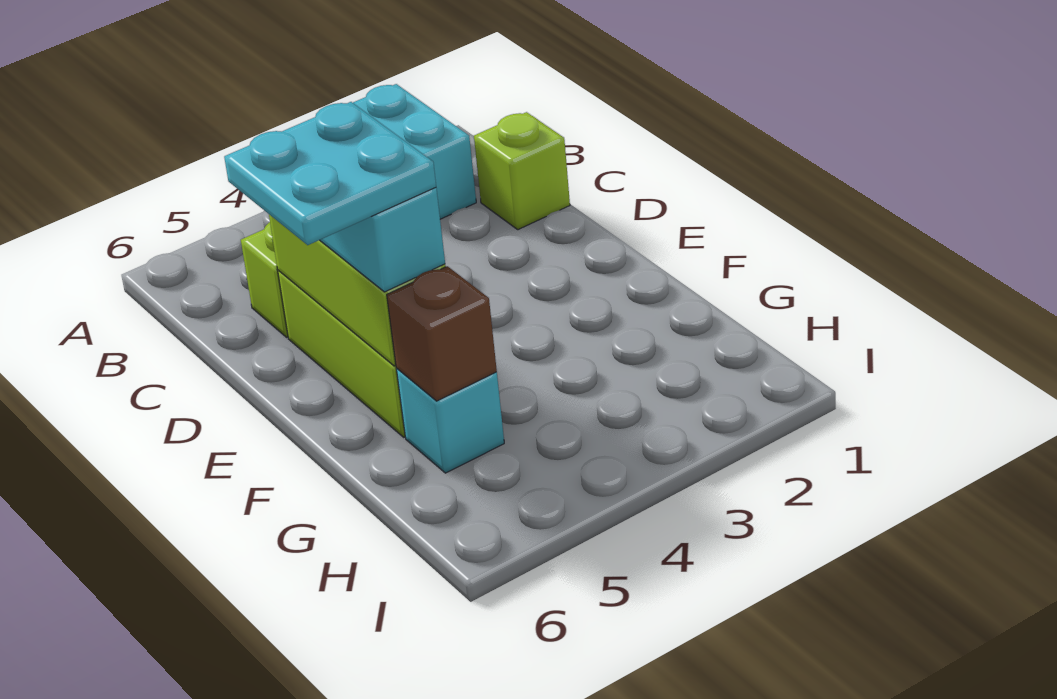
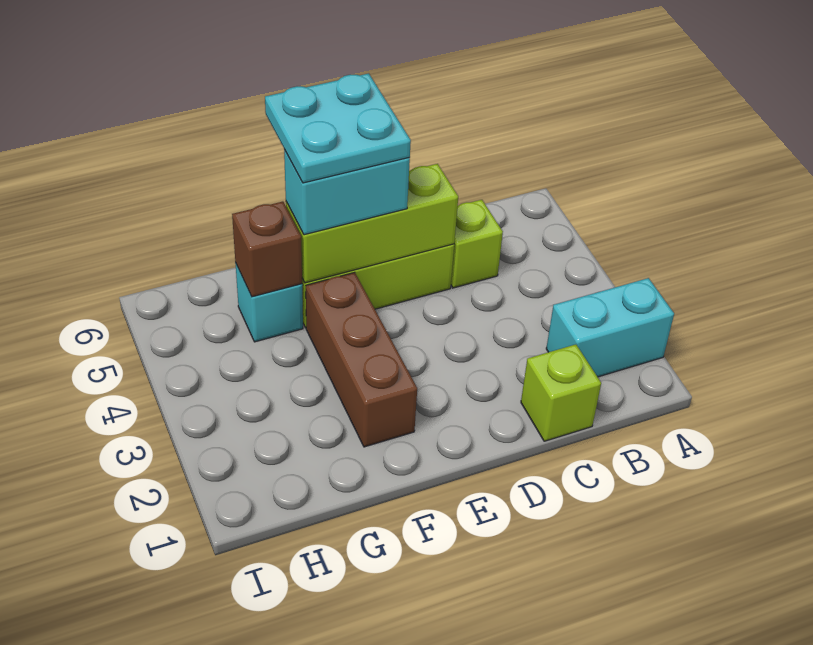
none -> brown 1x3 brick [306,272,417,447]

